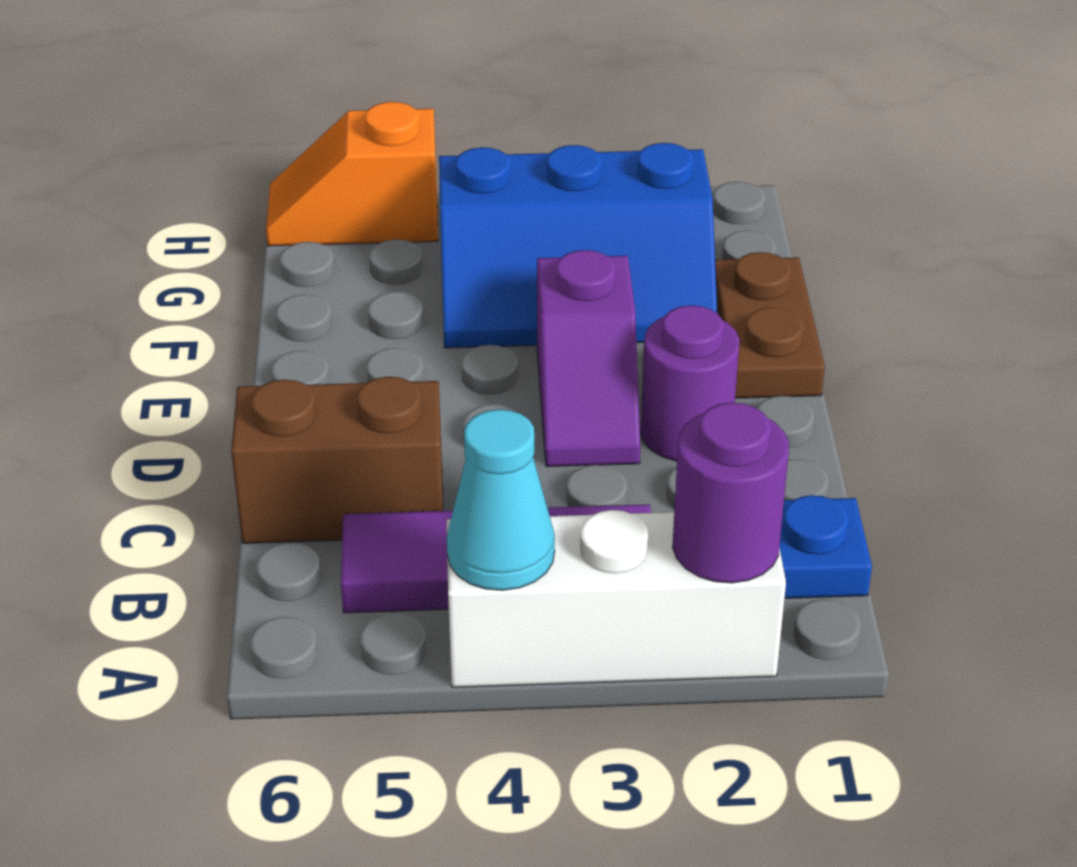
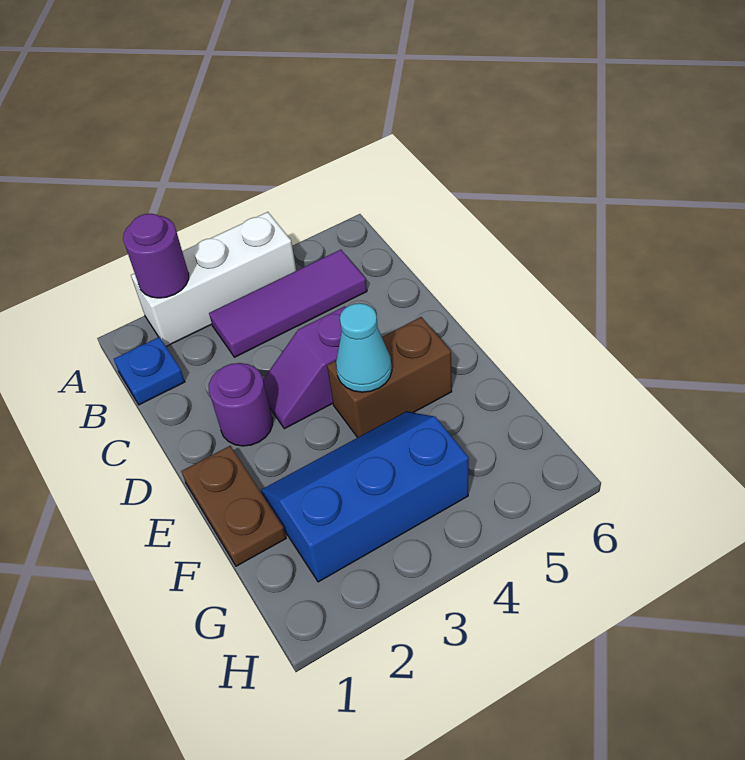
cyan 1x1 cone [447,409,555,590] -> cyan 1x1 cone moved to [336,303,392,392]
brown 1x2 brick [231,377,443,543] -> brown 1x2 brick moved to [327,317,452,438]
purple 1x2 slope [537,250,640,467] -> purple 1x2 slope turned to [263,306,346,429]
orange 1x2 slope [266,102,438,246] -> none

